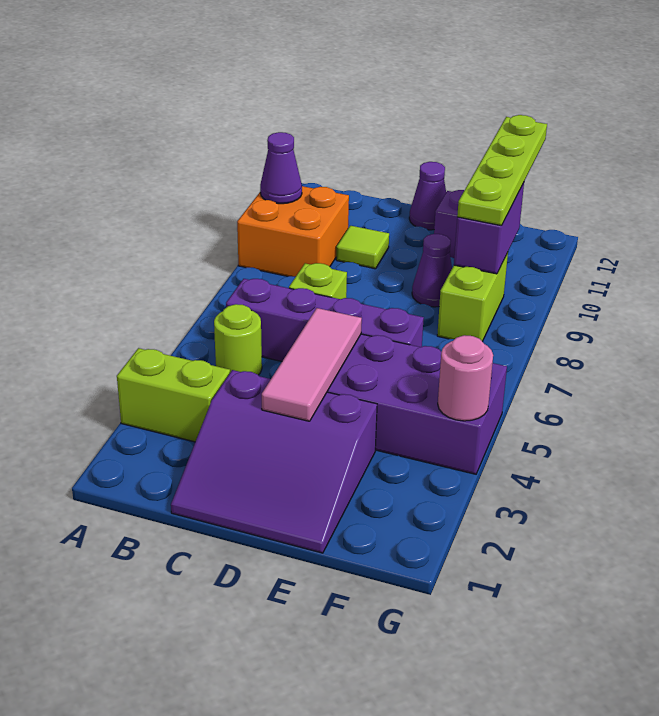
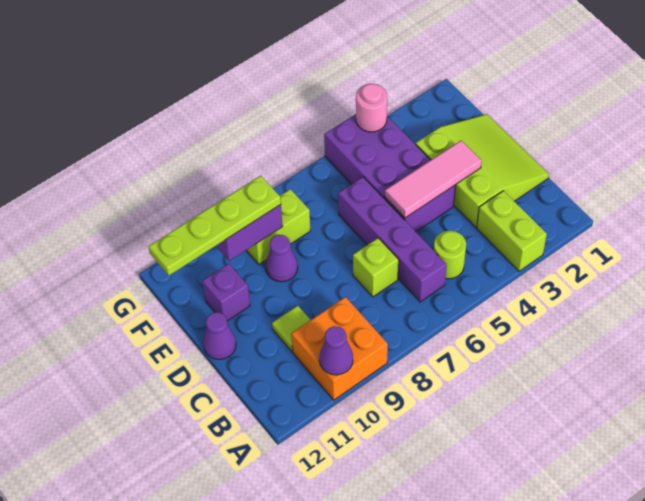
purple 3x3 slope [171,370,377,553] -> lime 3x3 slope [416,114,549,227]

